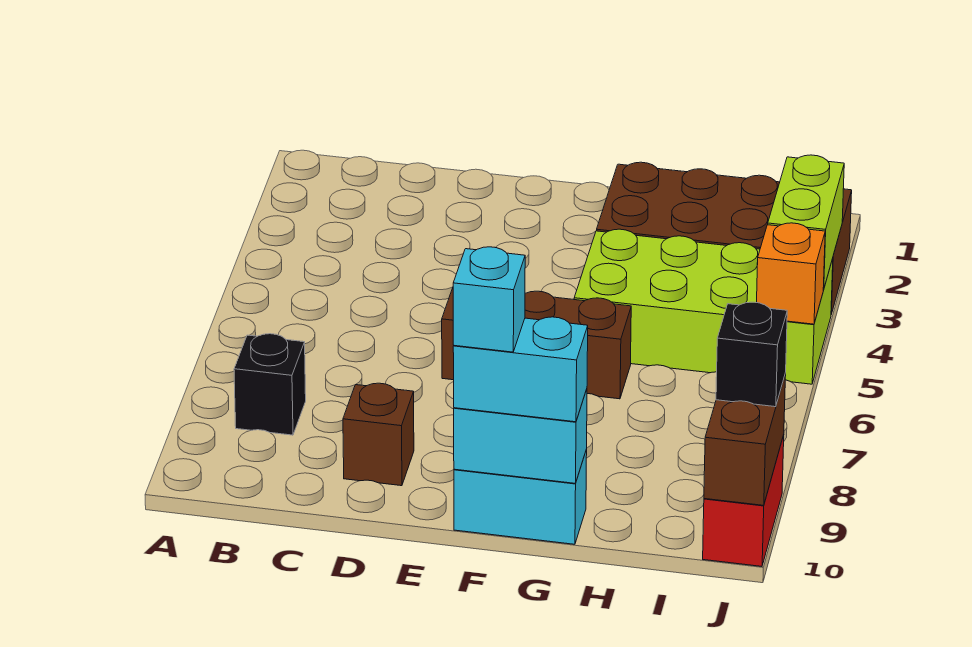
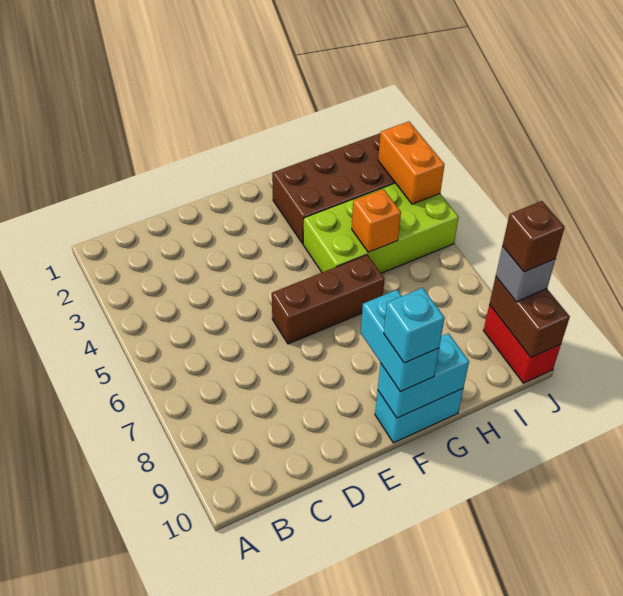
black 1x1 brick [234,334,306,435] -> none
brown 1x1 brick [343,383,414,486] -> brown 1x1 brick moved to [502,201,565,272]
cyan 1x2 brick [453,317,588,422] -> cyan 1x2 brick turned to [361,290,439,392]
lime 1x2 brick [768,155,844,289] -> orange 1x2 brick [378,121,445,204]
orange 1x1 brick [757,223,825,324] -> orange 1x1 brick moved to [352,189,401,252]
black 1x1 brick [716,302,787,407] -> grey 1x1 brick [496,246,555,302]

